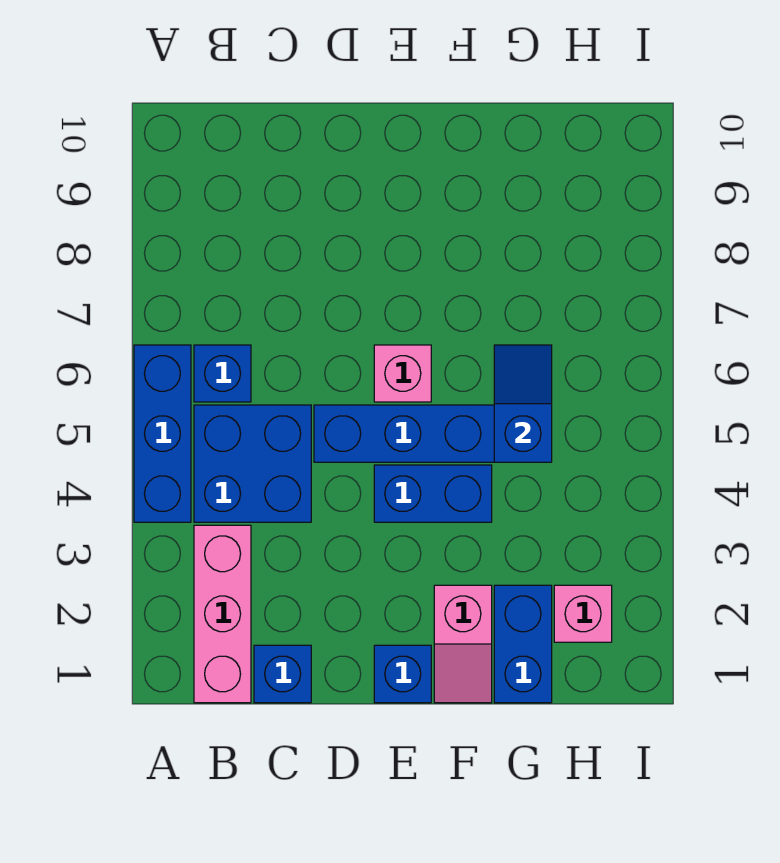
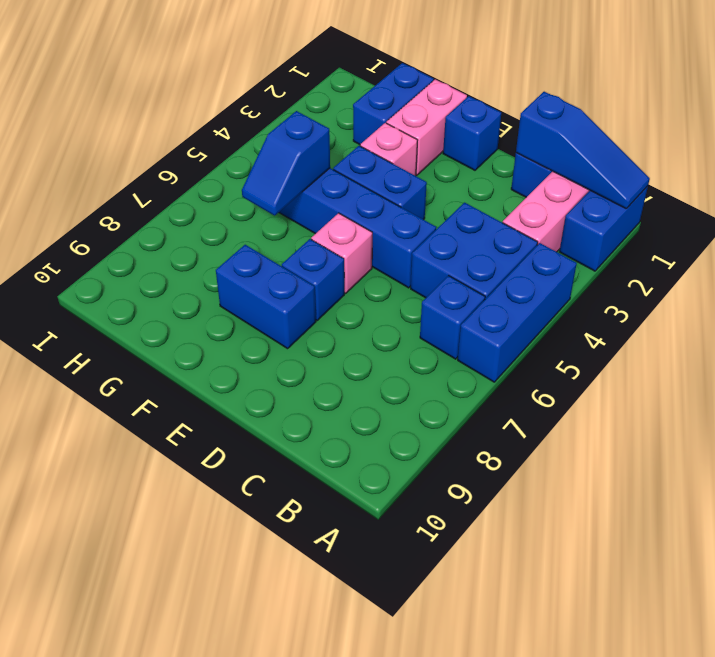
none -> blue 1x2 brick [560,186,648,271]
none -> blue 1x3 slope [516,92,650,208]
none -> blue 1x1 brick [282,239,344,320]
none -> blue 1x2 brick [216,245,316,349]
pink 1x2 slope [434,585,492,703] -> pink 1x2 brick [386,79,467,175]
pink 1x1 brick [554,585,612,642] -> pink 1x1 brick moved to [360,123,418,176]

